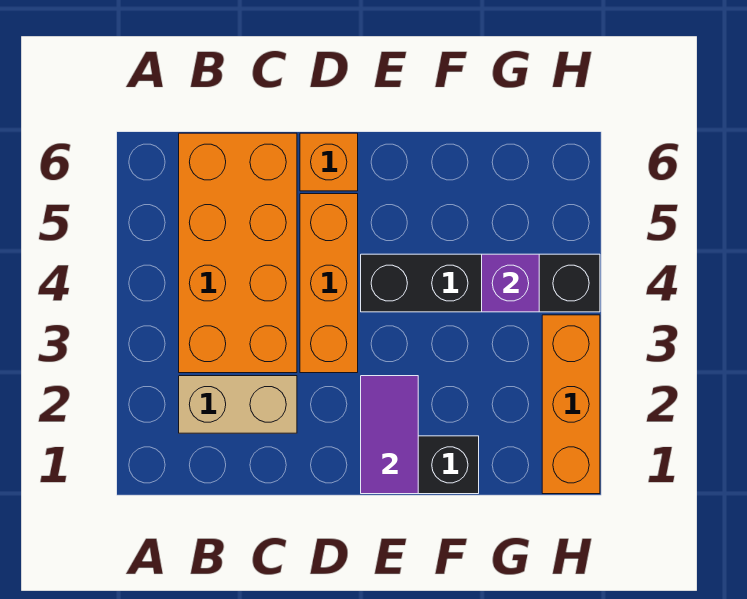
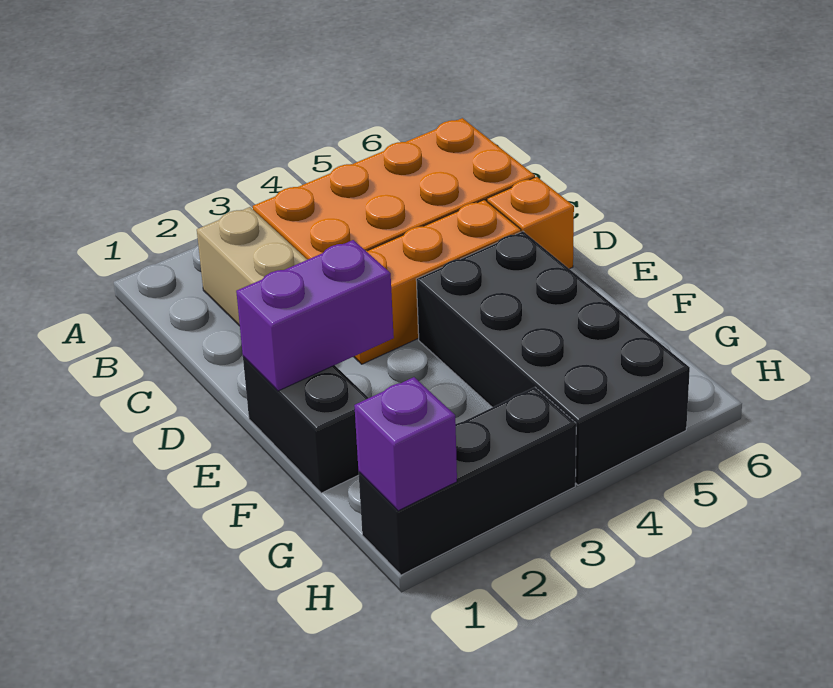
purple 1x2 tile [361,376,418,494] -> purple 1x2 brick [236,240,394,391]
black 1x4 brick [361,254,600,312] -> black 2x4 brick [416,231,690,485]
purple 1x1 brick [482,254,539,312] -> purple 1x1 brick moved to [354,377,457,511]
orange 1x3 brick [542,315,600,494] -> black 1x3 brick [359,387,576,575]

